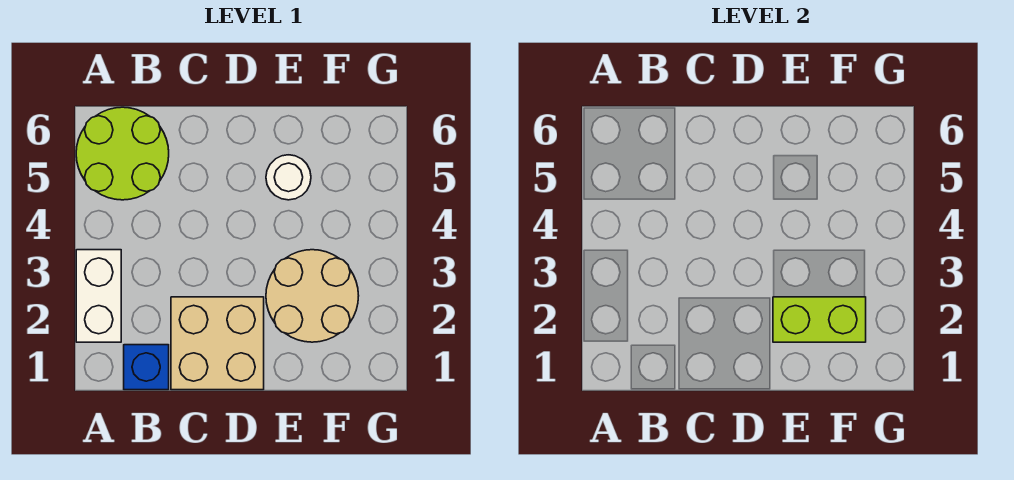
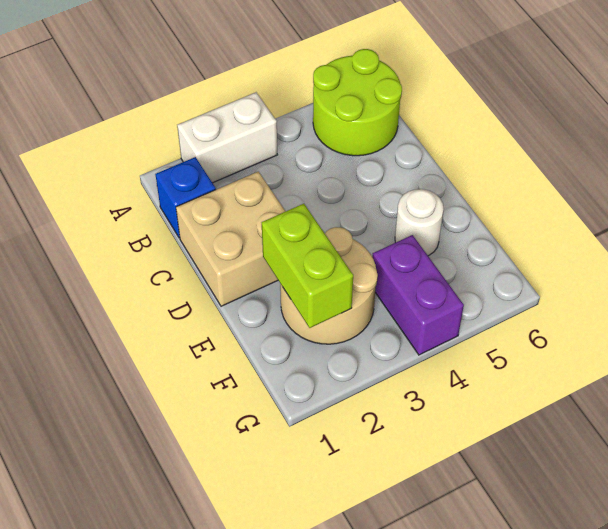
none -> purple 1x2 brick [372,235,464,355]

